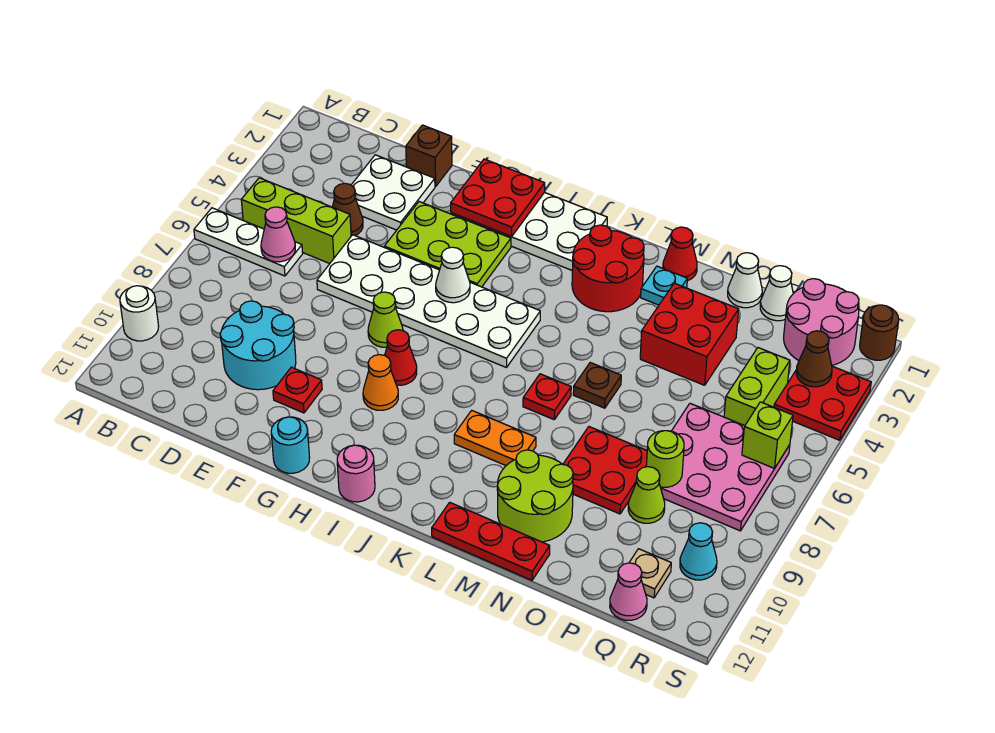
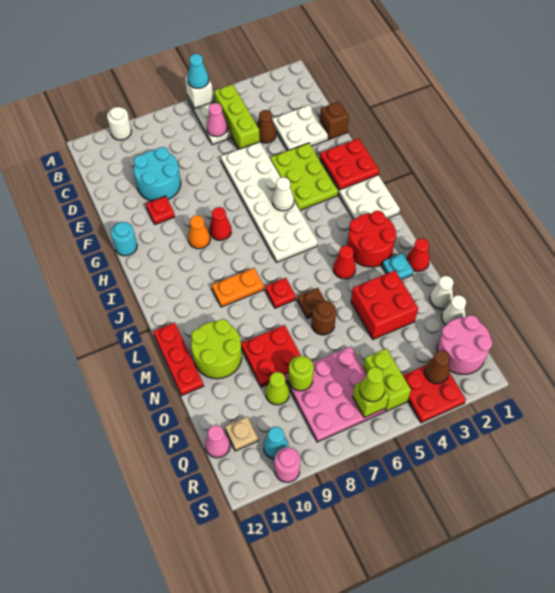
none -> white 1x1 brick [185,76,214,108]
none -> cyan 1x1 cone [188,54,209,88]
lime 1x1 cone [368,292,403,347] -> lime 1x1 cone moved to [360,367,385,402]
pink 1x1 round brick [337,445,375,502] -> pink 1x1 round brick moved to [275,447,300,482]
orange 1x2 plate [454,410,536,466] -> orange 1x2 plate turned to [212,268,264,307]
none -> red 1x1 cone [333,246,356,279]
lime 1x2 brick [724,348,790,426] -> lime 1x2 brick turned to [363,348,411,411]
brown 1x1 round brick [860,305,899,360] -> brown 1x1 round brick moved to [312,301,336,335]

